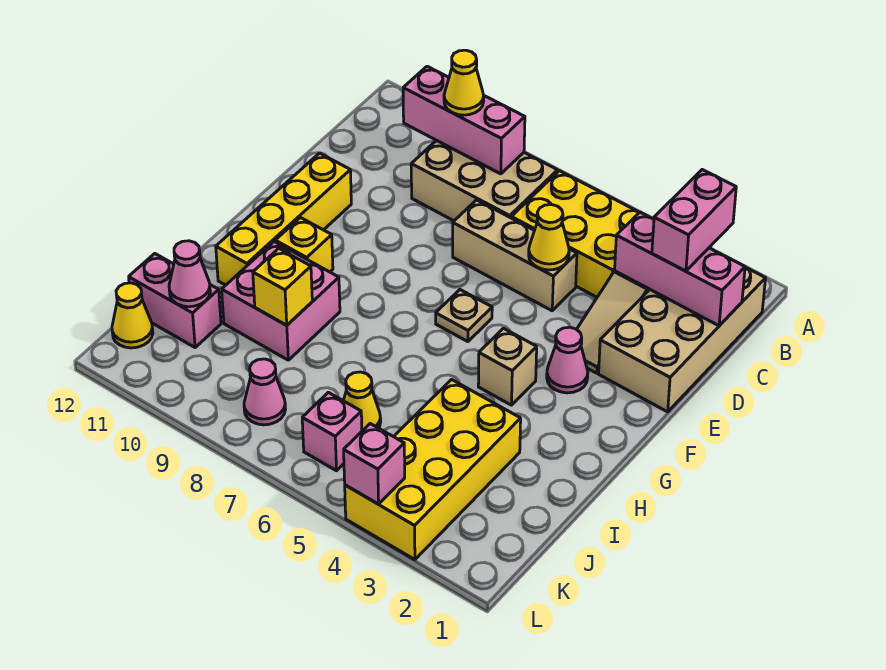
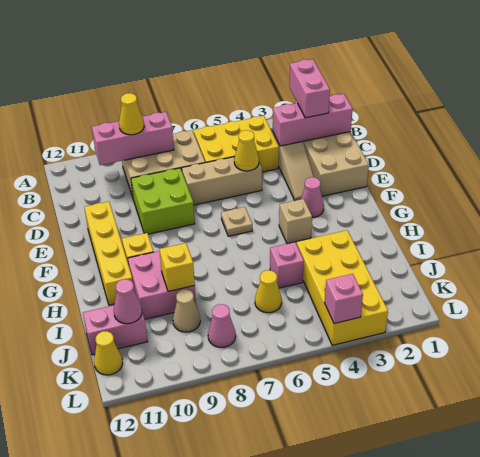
none -> lime 2x2 brick [131,168,195,234]
none -> tan 1x1 cone [173,289,200,332]
pink 1x1 brick [302,392,362,471] -> pink 1x1 brick moved to [270,242,304,288]

